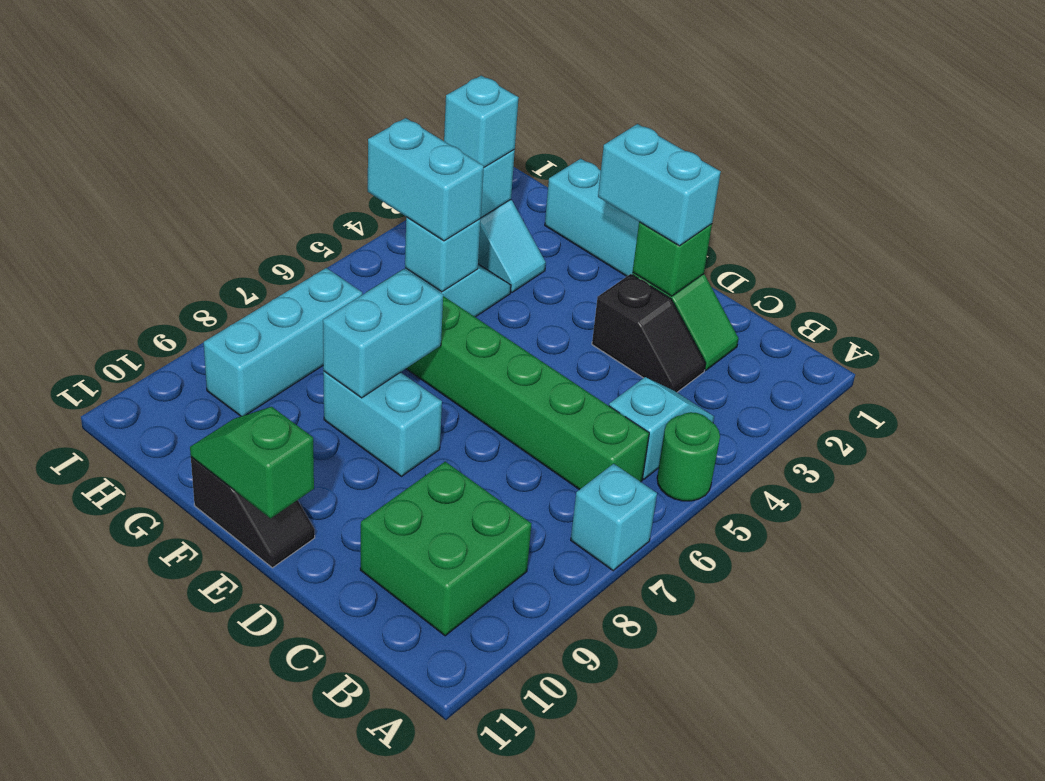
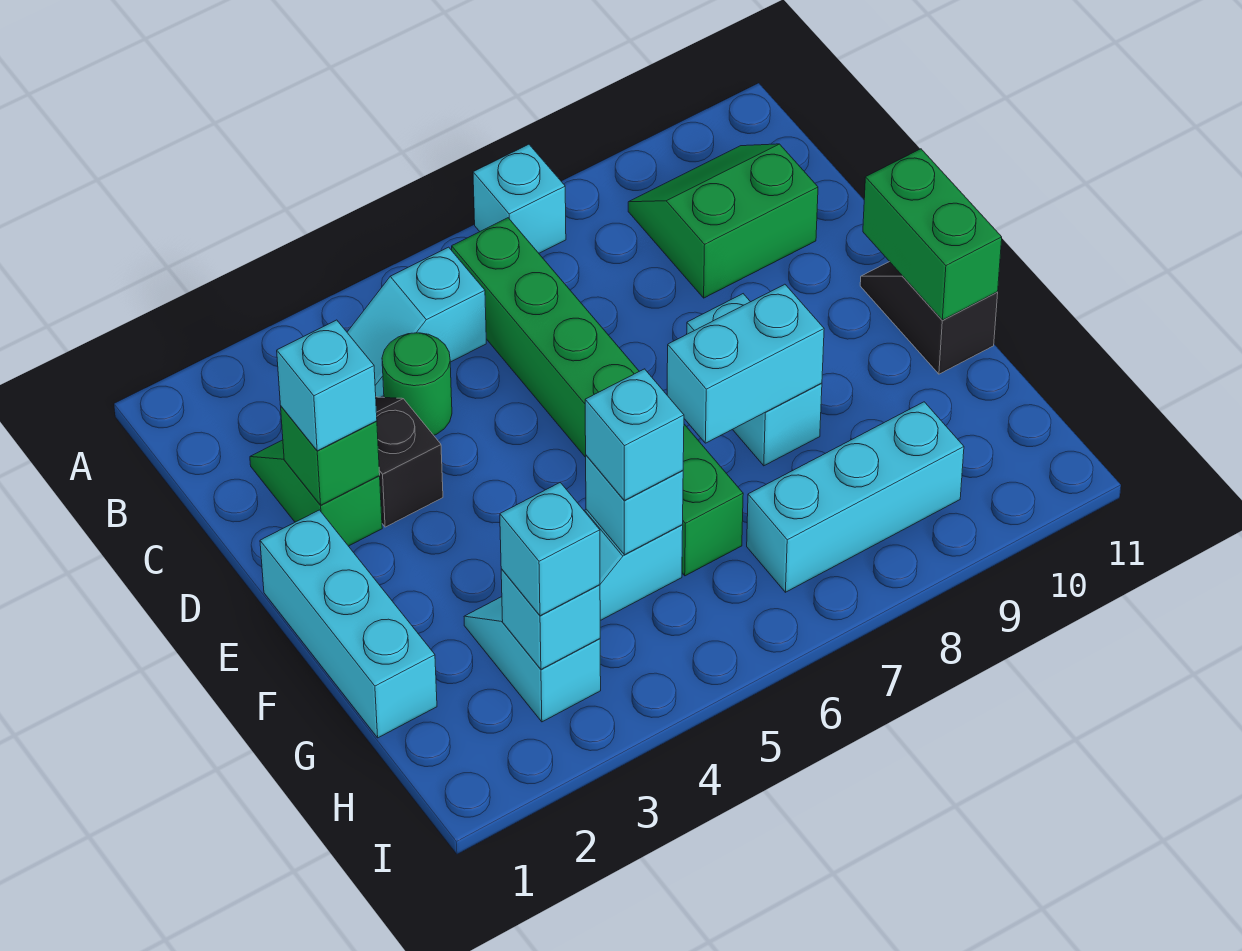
green 1x1 round brick [657,412,720,501] -> green 1x1 round brick moved to [382,333,452,435]
green 2x2 brick [360,462,531,636] -> green 2x2 slope [628,144,818,298]
cyan 1x2 brick [598,124,721,246] -> cyan 1x1 brick [277,320,377,451]
green 1x2 slope [190,407,314,518] -> green 1x2 brick [863,149,1002,320]
cyan 1x2 brick [368,118,484,241] -> cyan 1x1 brick [585,369,684,500]

